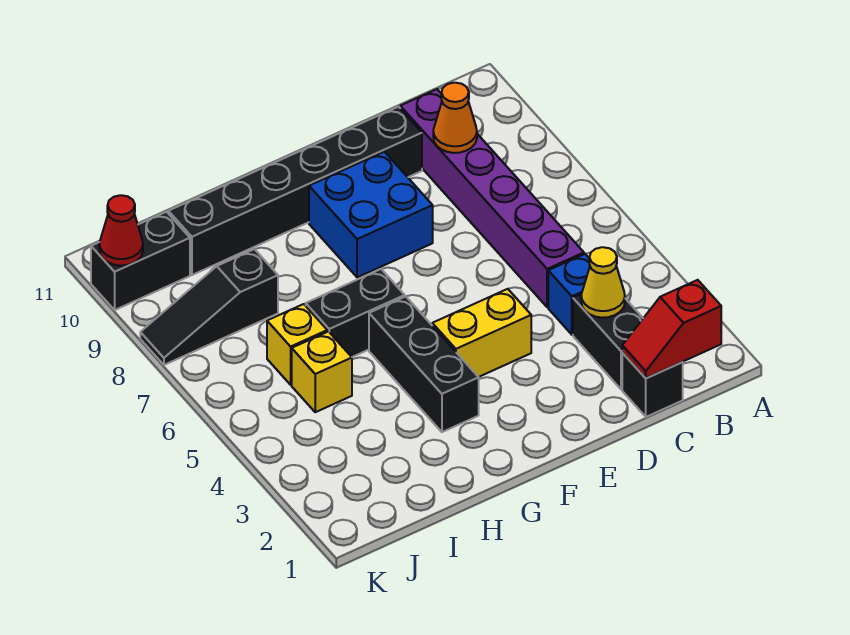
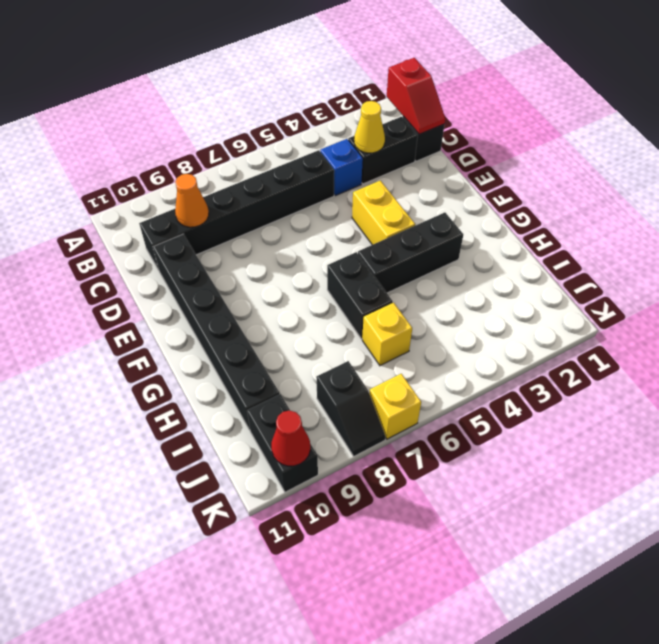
purple 1x6 brick [400,89,584,307] -> black 1x6 brick [139,150,334,270]
blue 2x2 brick [309,152,433,277] -> none
yellow 1x1 brick [292,332,352,412] -> yellow 1x1 brick moved to [369,374,421,439]
black 1x3 slope [140,249,278,365] -> black 1x2 slope [316,361,385,456]

